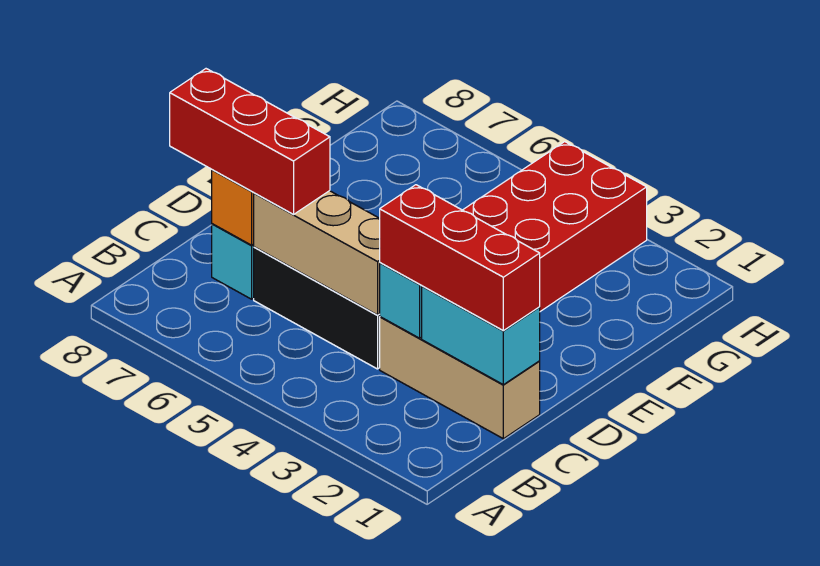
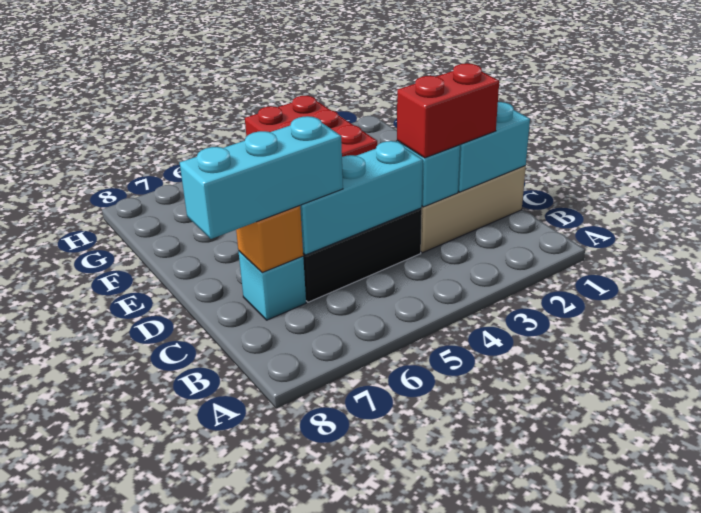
red 1x3 brick [380,185,540,331] -> red 1x2 brick [397,63,499,158]
tan 1x3 brick [254,191,380,315] -> cyan 1x3 brick [300,141,423,255]
red 1x3 brick [170,69,330,214] -> cyan 1x3 brick [180,116,343,239]

